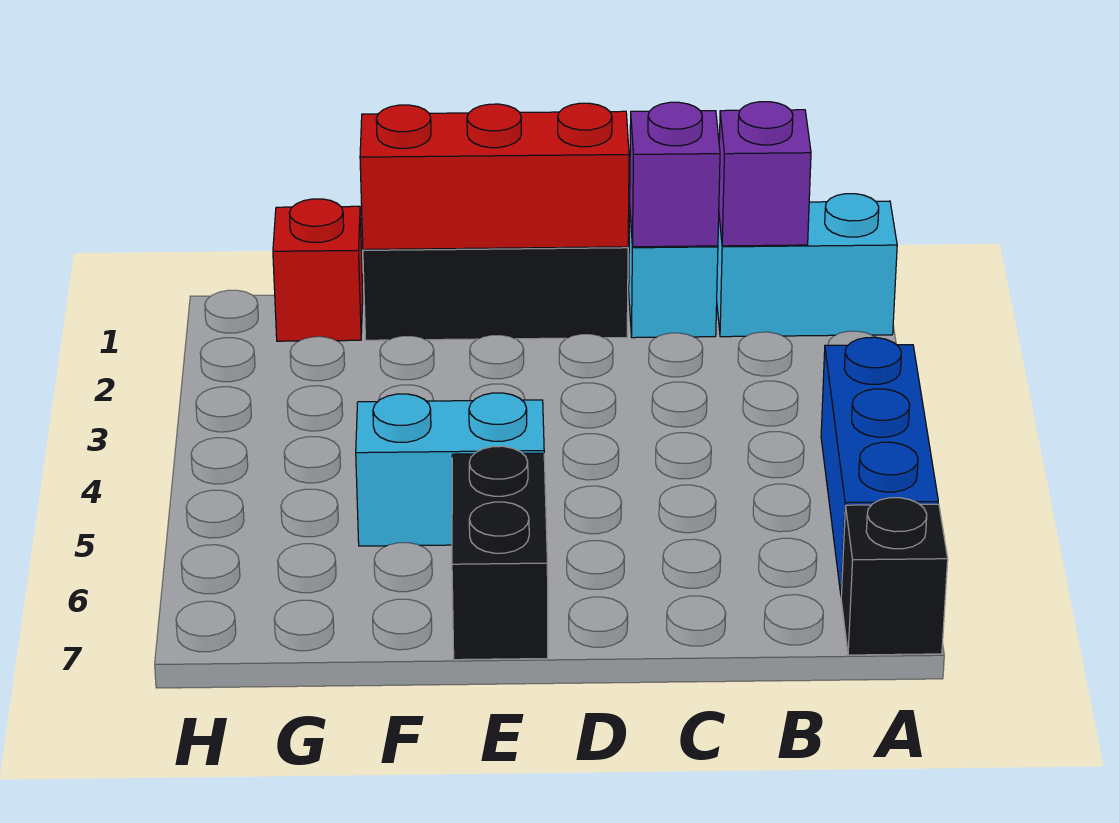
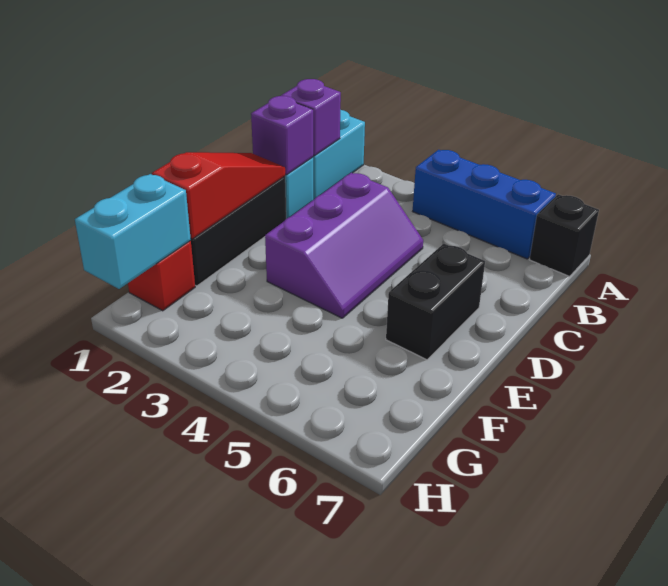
none -> purple 2x3 slope [265,173,423,318]
red 1x3 brick [360,103,629,250] -> red 1x3 slope [152,152,285,239]
cyan 1x2 brick [356,393,544,546] -> cyan 1x2 brick moved to [75,174,191,289]
black 1x2 brick [452,446,548,660] -> black 1x2 brick turned to [386,244,485,360]

